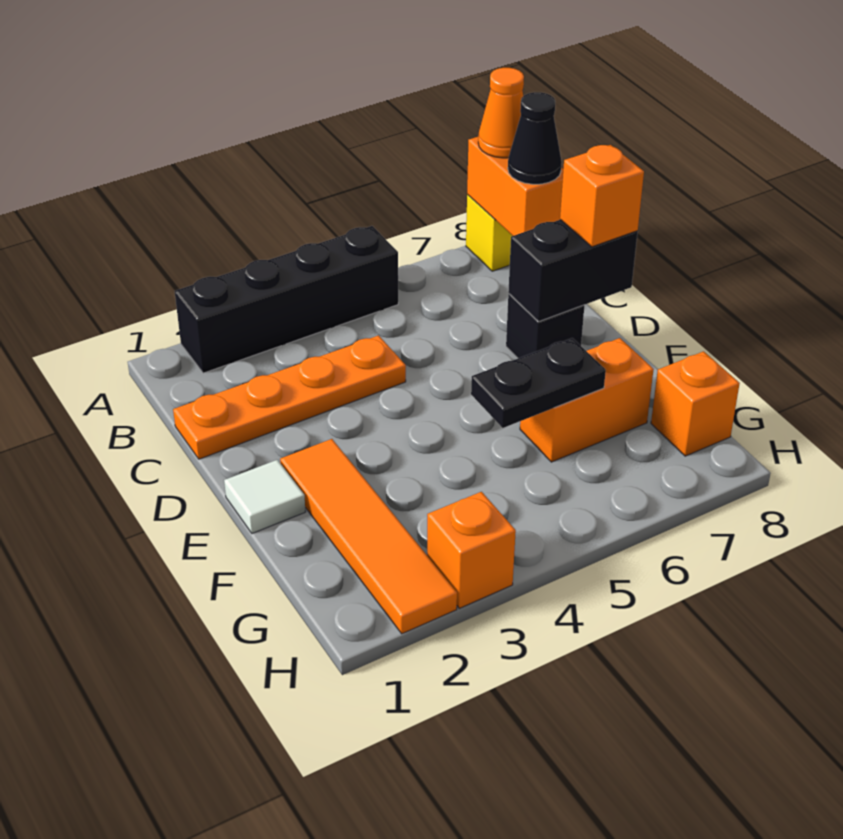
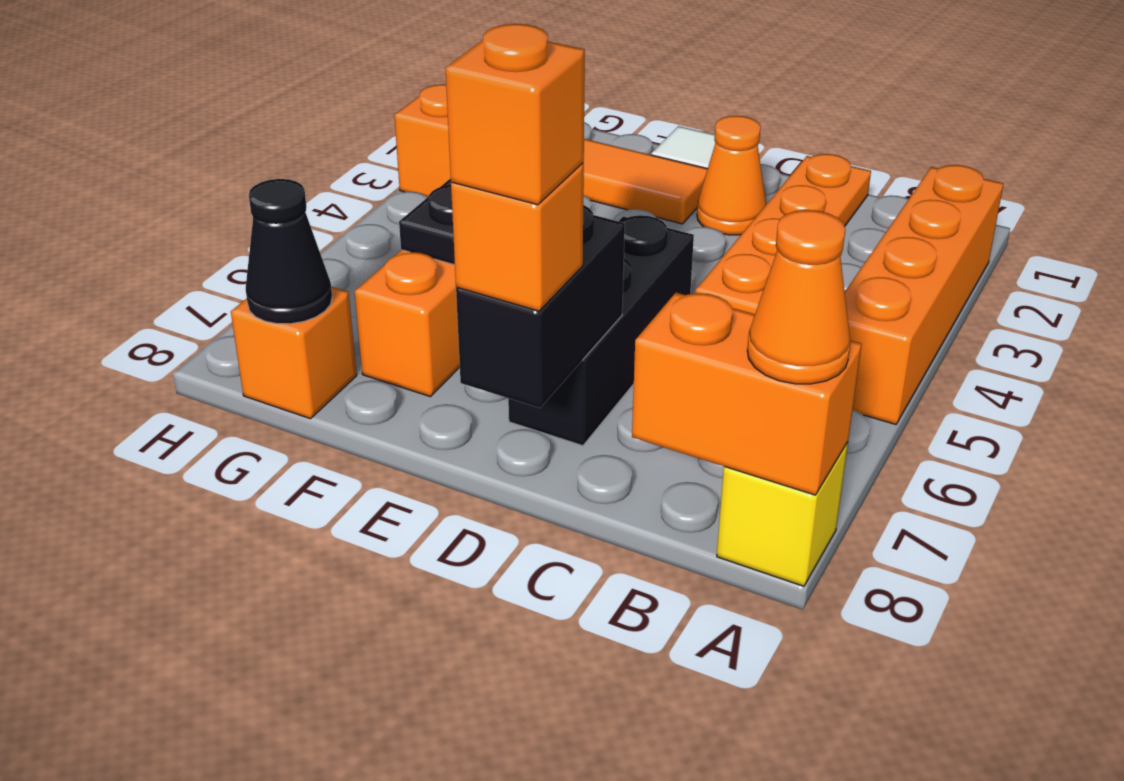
black 1x4 brick [175,226,398,373] -> orange 1x4 brick [845,165,1003,424]
black 1x1 cone [508,92,562,184] -> black 1x1 cone moved to [246,179,332,324]
none -> orange 1x1 cone [697,116,766,235]
black 1x1 brick [506,294,584,358] -> black 1x3 brick [508,215,694,446]
none -> orange 1x1 brick [446,24,585,205]

